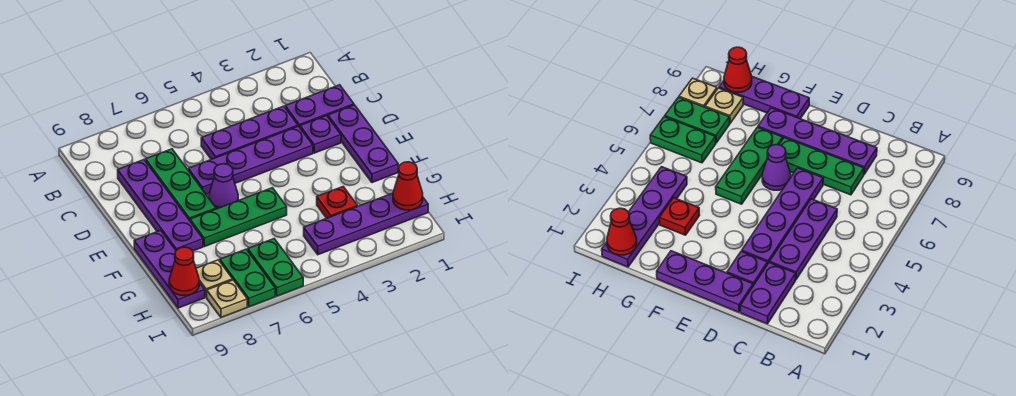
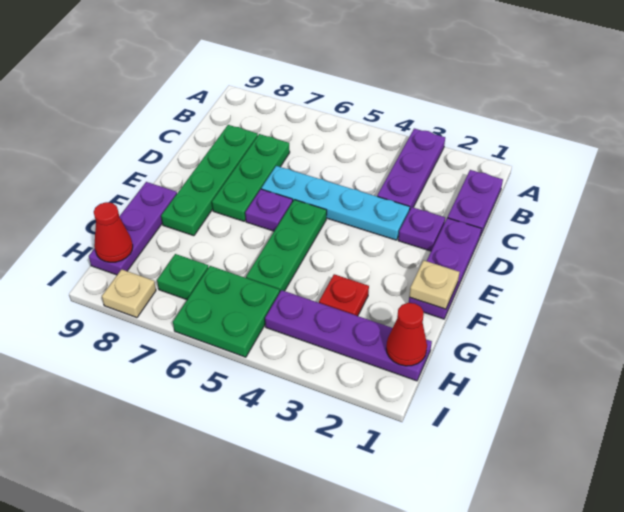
purple 1x2 plate [285,85,354,127] -> purple 1x2 plate turned to [448,170,503,236]
purple 1x3 plate [201,106,298,159] -> purple 1x3 plate turned to [377,129,445,211]
purple 1x4 plate [118,160,203,251] -> green 1x4 plate [161,125,258,236]
purple 1x4 plate [188,126,313,194] -> cyan 1x4 plate [261,166,410,240]
purple 1x1 cone [209,164,238,209] -> purple 1x1 plate [245,189,293,231]
green 1x3 plate [190,188,287,247] -> green 1x3 plate turned to [246,200,327,291]
green 1x2 plate [248,239,303,296] -> green 2x2 plate [173,266,280,357]
green 1x2 plate [220,249,275,307] -> green 1x1 plate [157,254,208,300]
tan 1x1 plate [196,260,233,297] -> tan 1x1 plate moved to [409,260,460,309]

